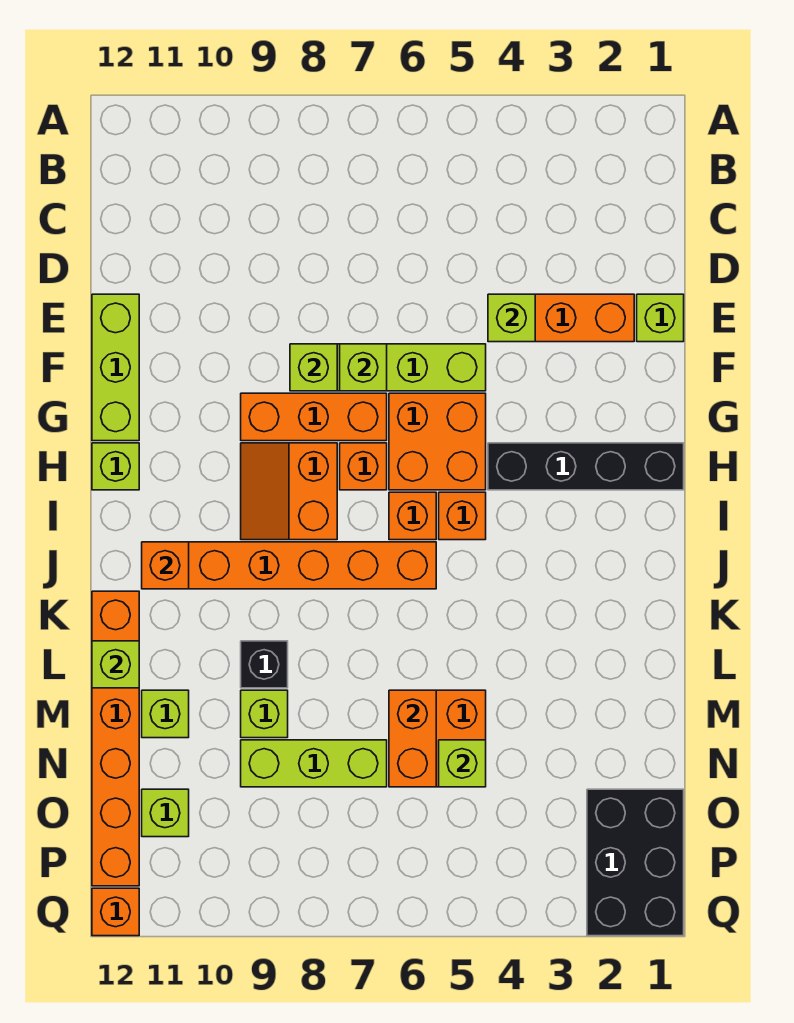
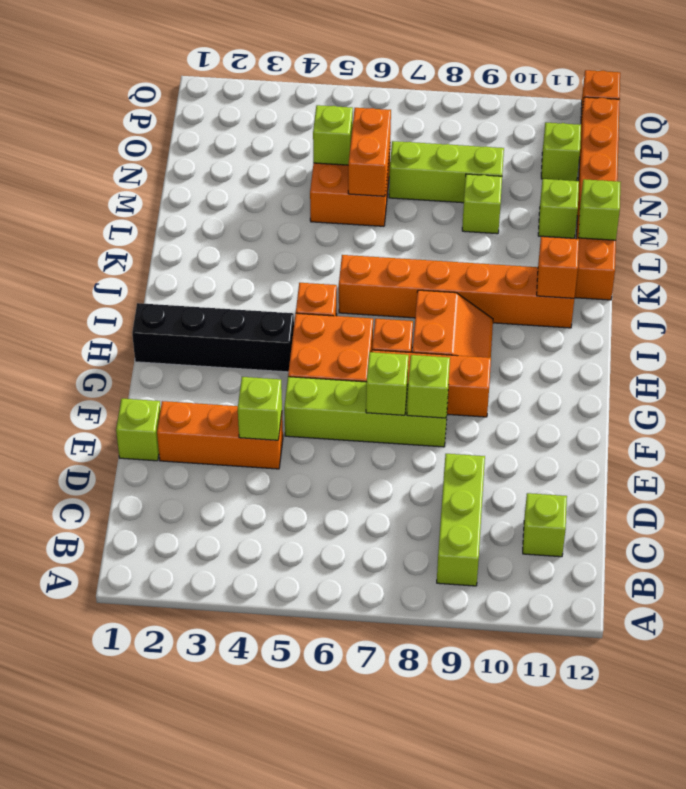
lime 1x3 brick [92,294,139,441] -> lime 1x3 brick moved to [437,454,485,586]
lime 1x1 brick [92,443,139,490] -> lime 1x1 brick moved to [523,493,567,557]
orange 1x1 brick [389,492,436,540] -> none
black 1x1 brick [241,641,288,688] -> none
black 2x3 brick [587,789,684,936] -> none

